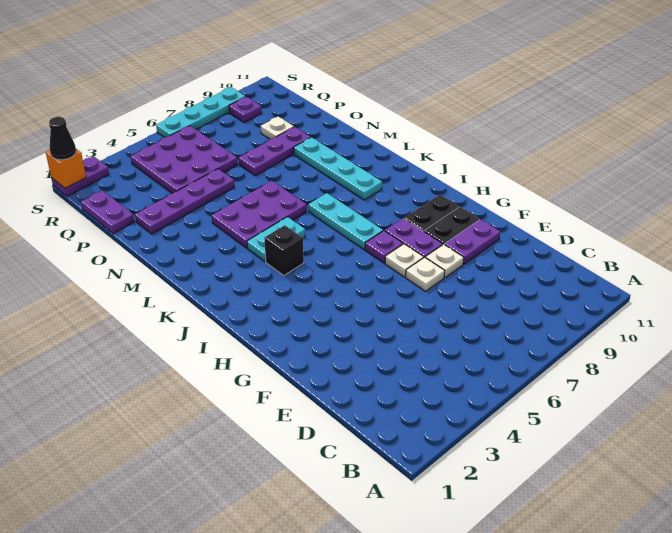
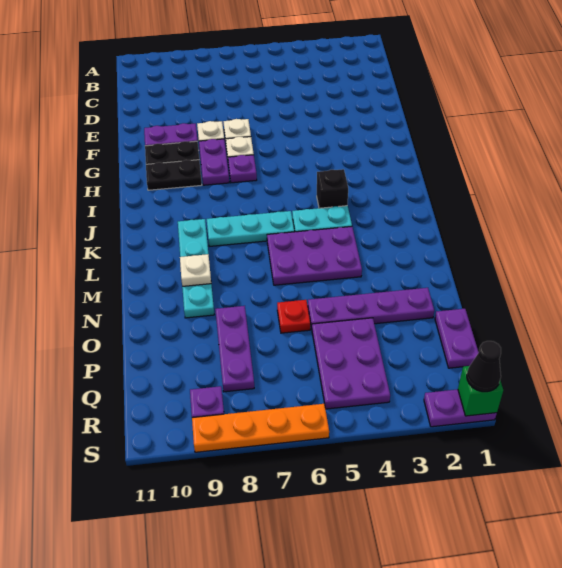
cyan 1x3 plate [308,193,383,250] -> cyan 1x3 plate turned to [207,211,294,246]
none -> red 1x1 plate [277,300,310,333]
purple 1x3 plate [239,127,311,176] -> purple 1x3 plate turned to [215,306,254,392]
purple 3x3 plate [131,126,238,193] -> purple 2x3 plate [312,318,390,409]
white 1x1 plate [261,117,294,139] -> white 1x1 plate moved to [180,254,211,286]
orange 1x1 brick [46,149,86,188] -> green 1x1 brick [458,366,503,416]
cyan 1x4 plate [156,87,246,138] -> orange 1x4 plate [192,404,329,452]

